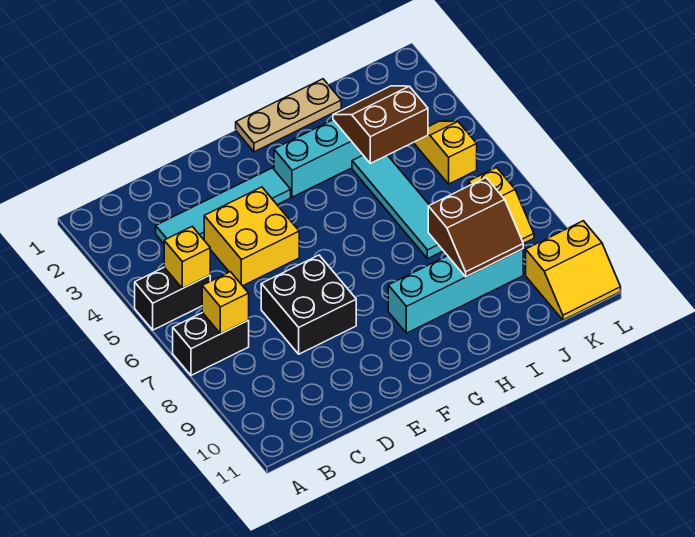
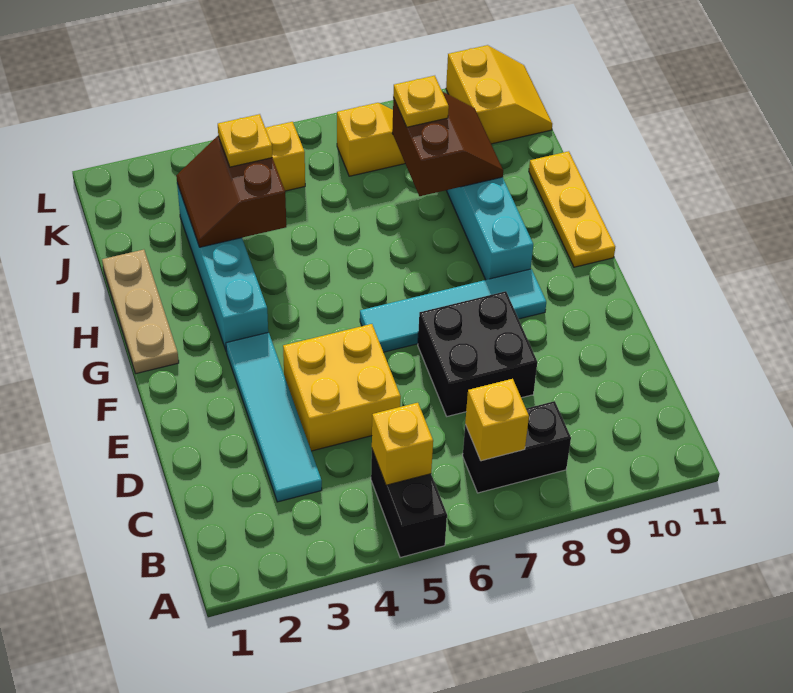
black 1x2 brick [173,313,249,375] -> black 1x2 brick turned to [463,401,571,493]
none -> yellow 1x3 plate [529,151,615,267]
cyan 1x4 tile [352,155,443,259] -> cyan 1x4 tile moved to [360,269,546,352]
none -> yellow 1x1 plate [218,114,272,167]
none -> yellow 1x1 plate [393,76,449,127]

